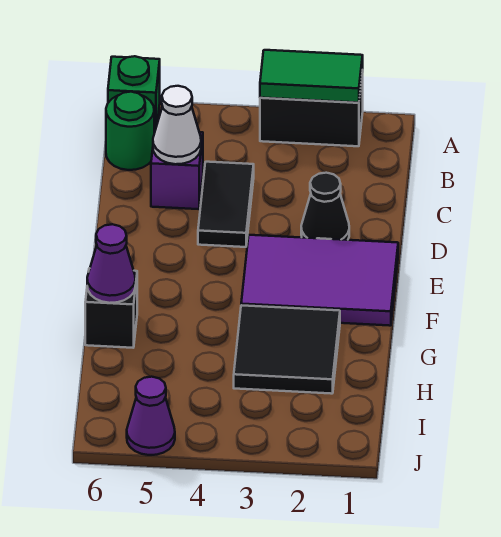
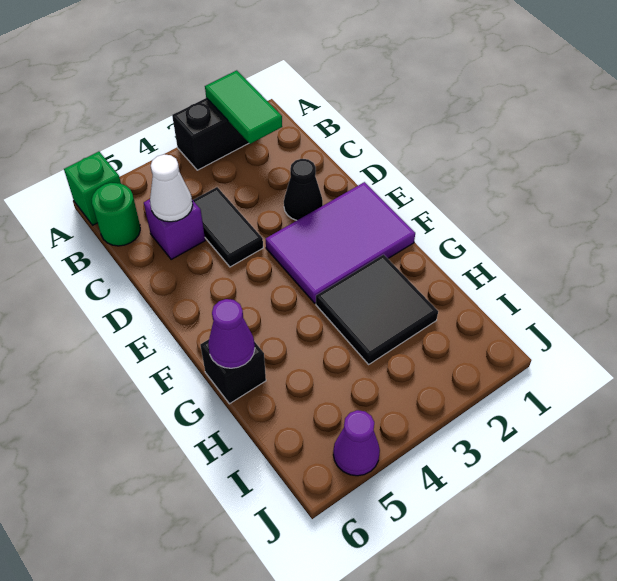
green 1x2 tile [260,50,363,103] -> green 1x2 tile turned to [205,70,282,144]

